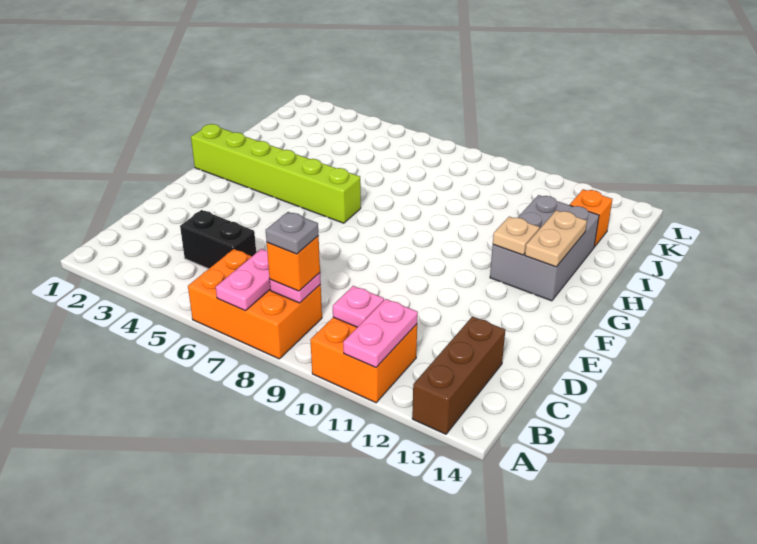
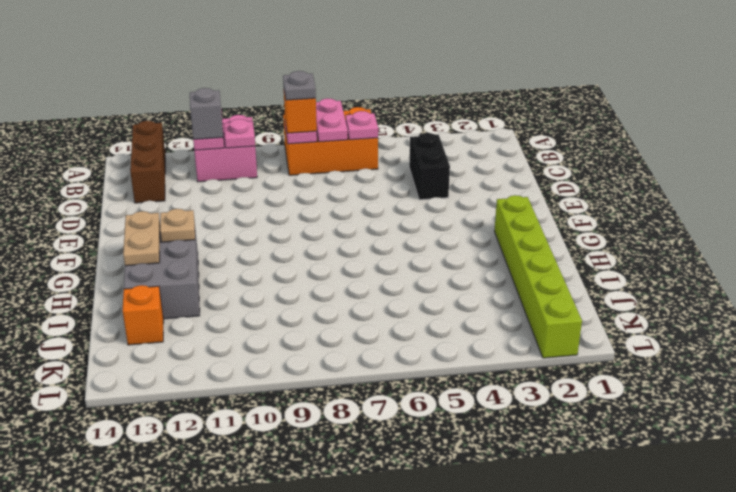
orange 2x2 brick [310,317,417,403] -> pink 2x2 brick [194,115,257,182]
none -> pink 1x1 plate [346,111,378,140]
none -> grey 1x1 brick [190,88,223,139]
black 1x2 brick [180,210,256,269] -> black 1x2 brick turned to [409,133,450,200]
lime 1x6 brick [191,124,361,223] -> lime 1x6 brick turned to [494,195,582,358]

